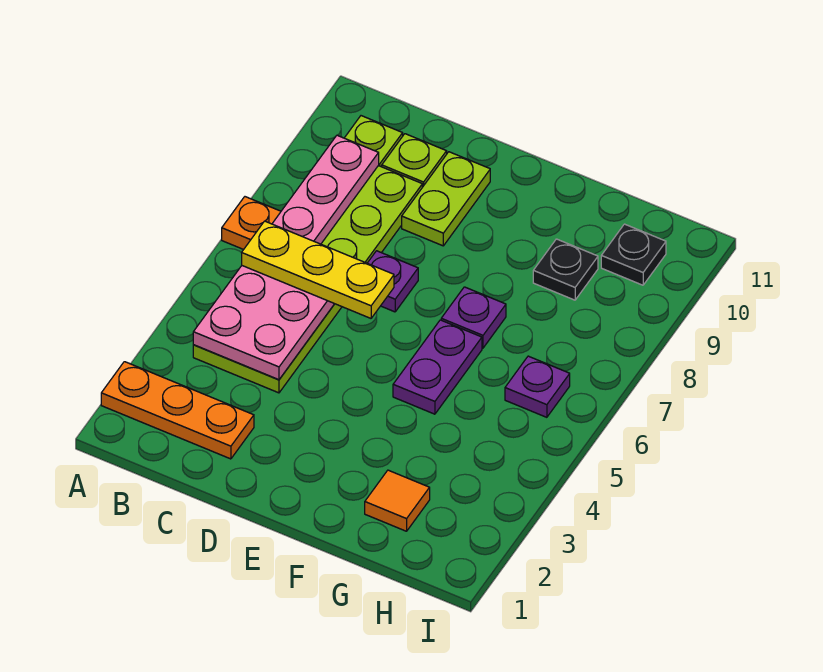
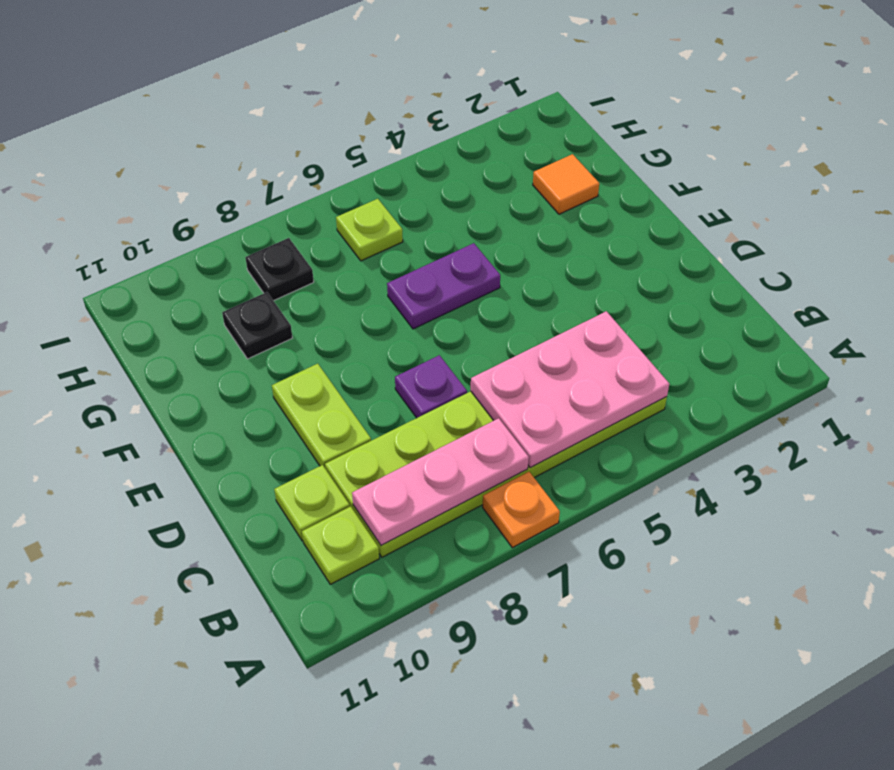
orange 1x3 plate [101,362,254,459] -> none
yellow 1x3 plate [242,221,394,318] -> none
lime 1x2 plate [402,152,490,246] -> lime 1x2 plate turned to [272,364,371,469]
purple 1x1 plate [441,287,506,348] -> none
purple 1x1 plate [505,356,570,417] -> lime 1x1 plate [336,199,403,261]
black 1x1 plate [601,224,666,285] -> black 1x1 plate moved to [245,238,314,301]

